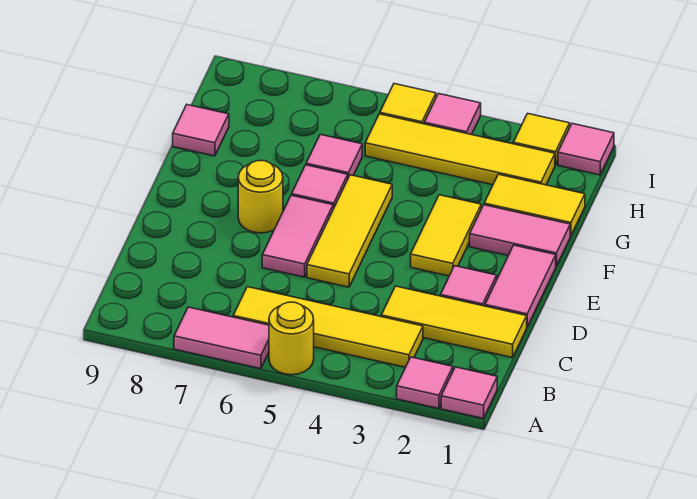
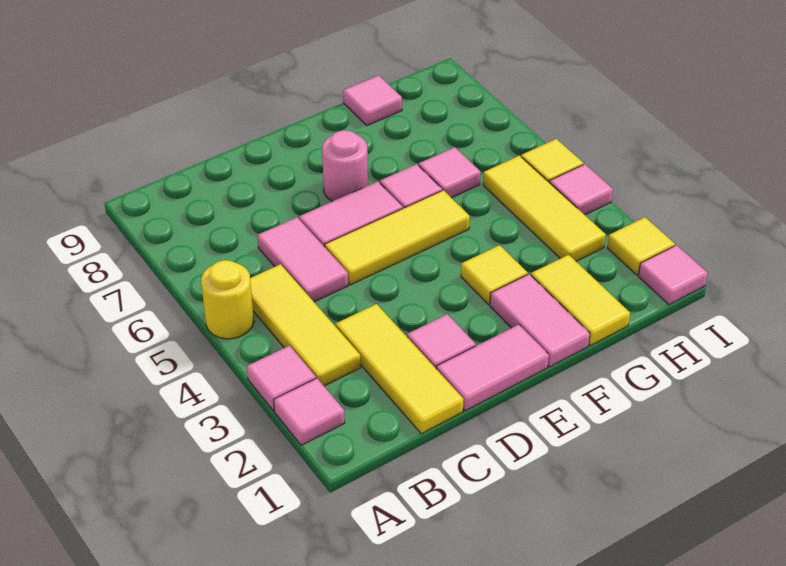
pink 1x1 tile [441,367,497,418] -> pink 1x1 tile moved to [247,346,316,411]
pink 1x2 tile [174,307,269,369] -> pink 1x2 tile moved to [258,217,348,302]
yellow 1x4 tile [233,287,423,367] -> yellow 1x3 tile [250,264,360,386]
yellow 1x2 tile [411,195,481,276] -> yellow 1x1 tile [461,245,528,305]
yellow 1x1 round brick [238,161,283,233] -> pink 1x1 round brick [322,130,368,201]
yellow 1x4 tile [365,114,555,185] -> yellow 1x3 tile [483,156,606,261]

